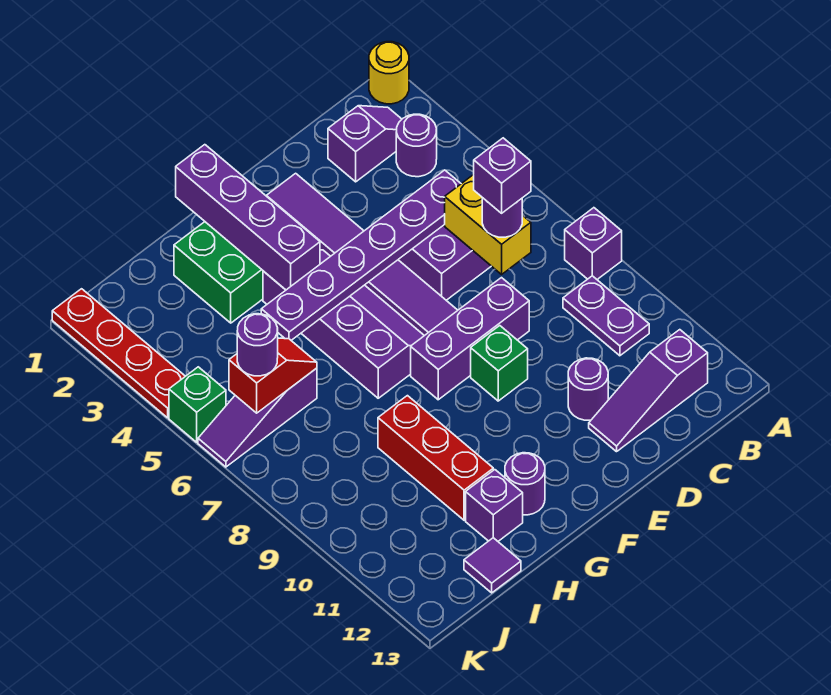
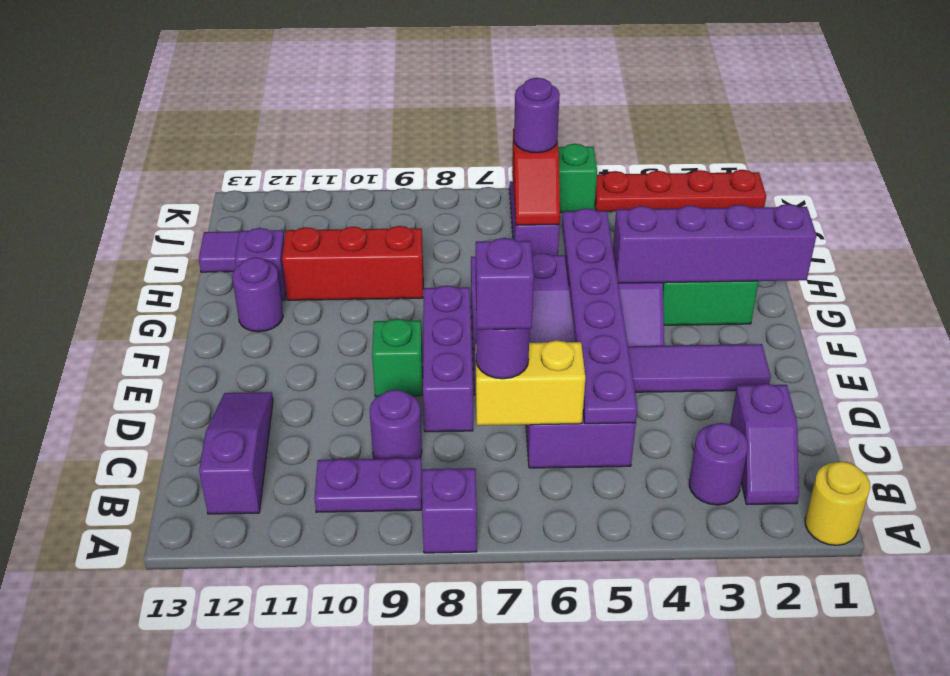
purple 1x1 round brick [568,358,608,420] -> purple 1x1 round brick moved to [370,390,422,459]

